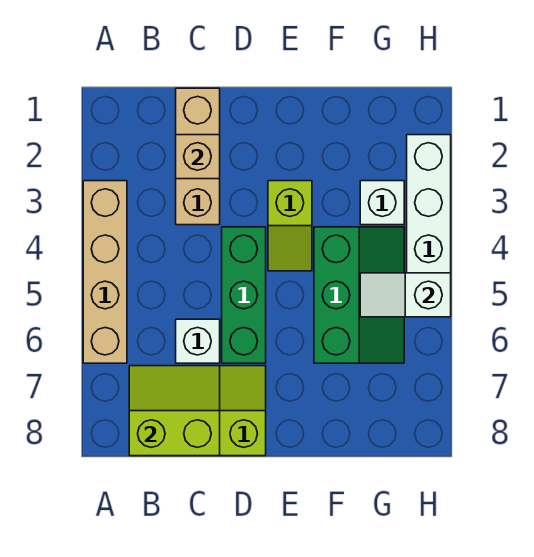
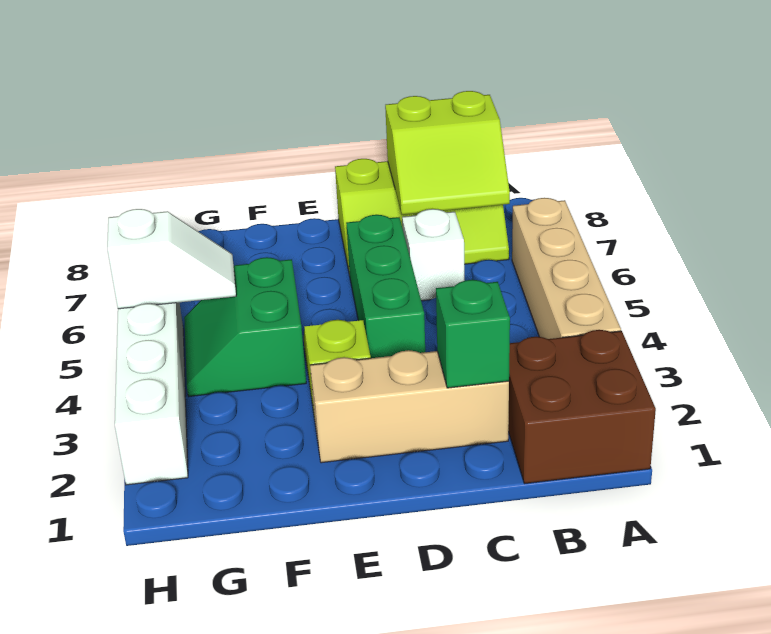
none -> brown 2x2 brick [508,330,656,484]
tan 1x3 brick [176,88,220,225] -> tan 1x3 brick turned to [310,350,509,463]
tan 1x1 brick [176,135,220,179] -> green 1x1 brick [436,280,510,388]
green 2x3 slope [314,227,404,363] -> green 2x2 slope [184,257,306,396]
white 1x1 brick [360,181,404,225] -> none

